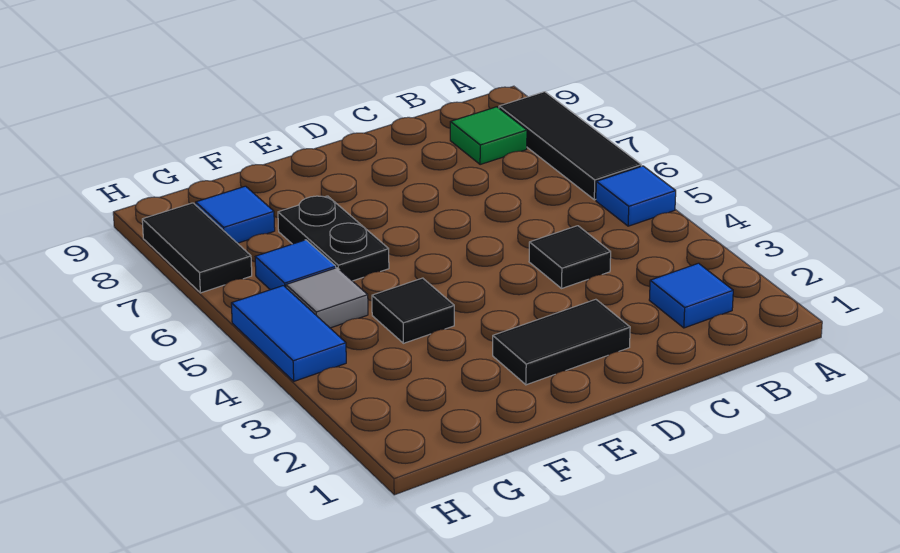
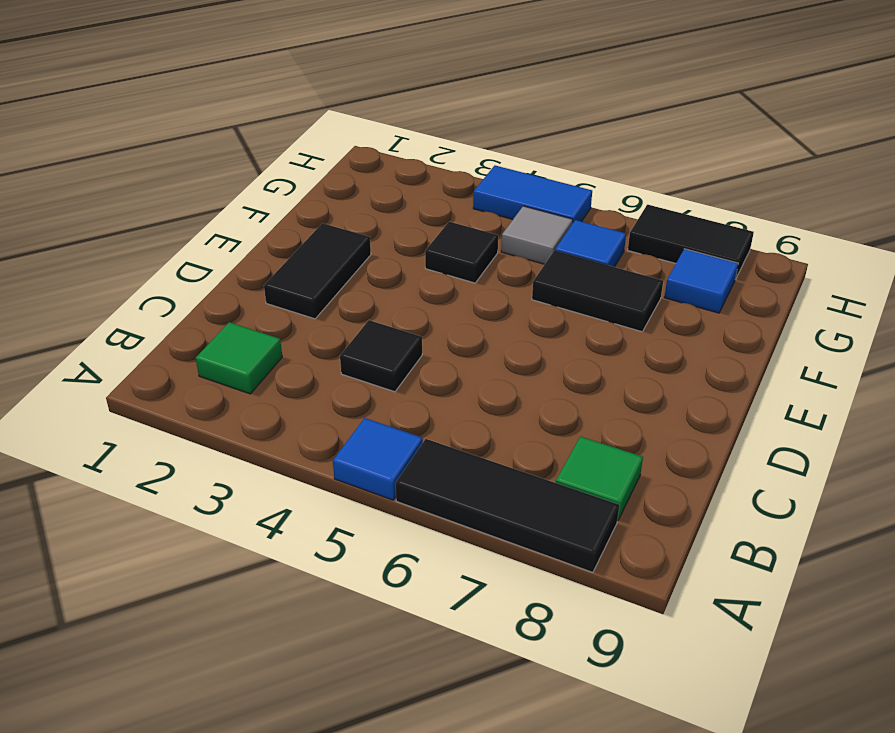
blue 1x1 tile [649,263,733,328] -> green 1x1 tile [196,322,282,394]
black 1x2 plate [278,196,389,281] -> black 1x2 tile [532,251,663,332]

